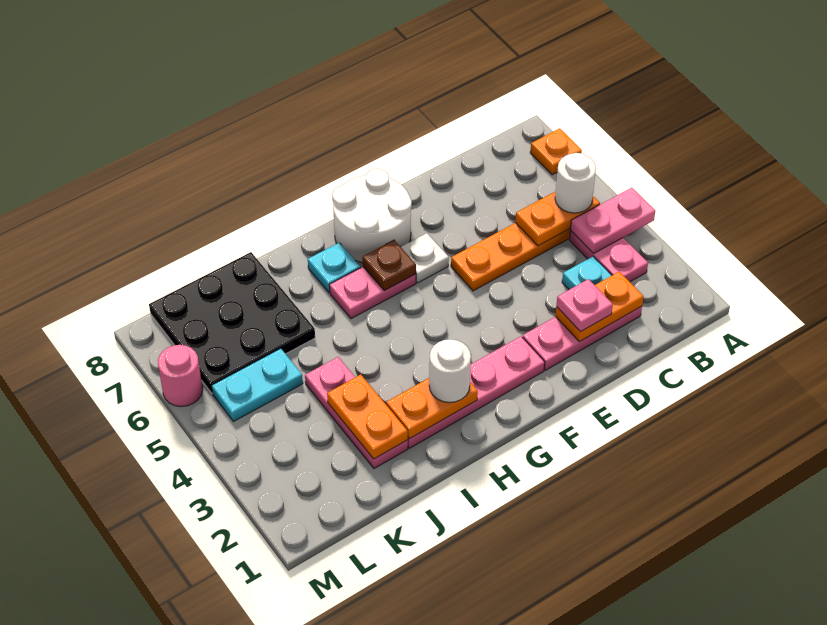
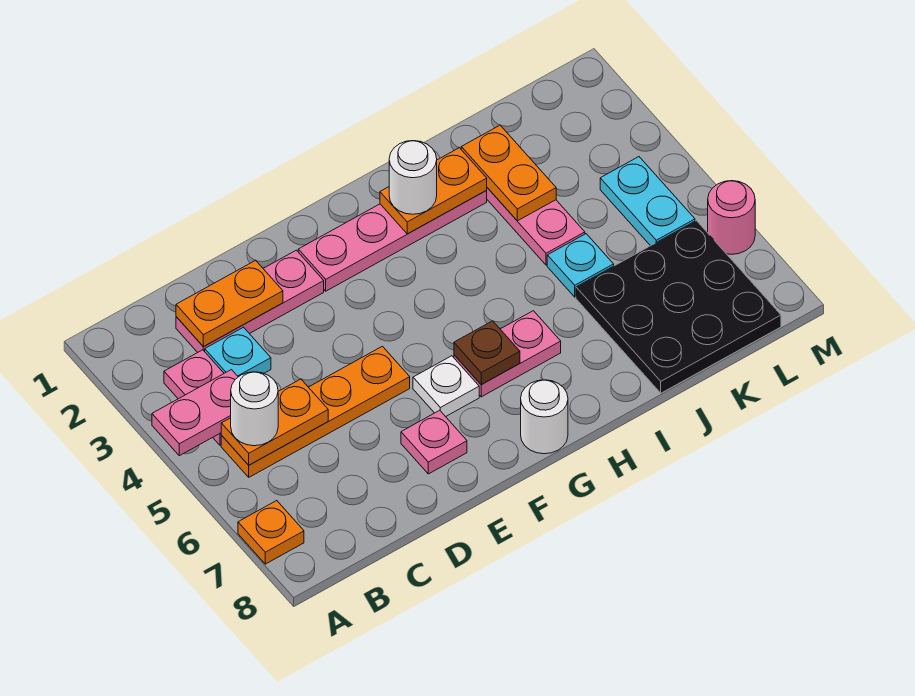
pink 1x1 plate [557,279,613,332] -> pink 1x1 plate moved to [401,410,467,474]
white 2x2 round brick [332,169,412,263] -> white 1x1 round brick [521,380,568,454]
cyan 1x1 plate [308,243,360,293] -> cyan 1x1 plate moved to [547,234,614,297]
cyan 1x2 plate [212,348,303,422] -> cyan 1x2 plate turned to [600,157,695,246]

